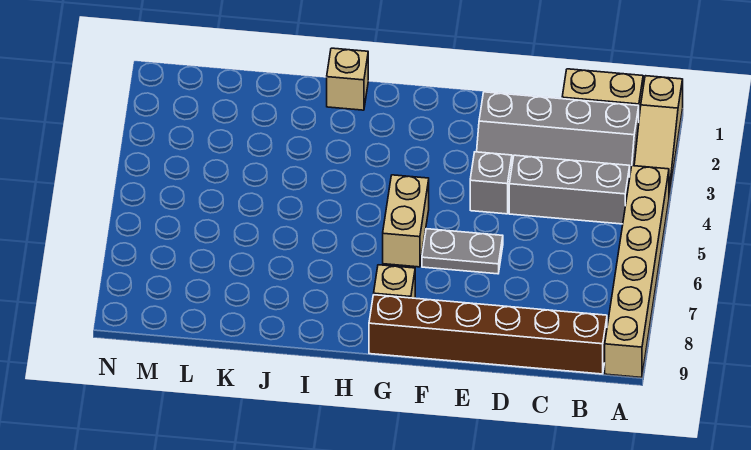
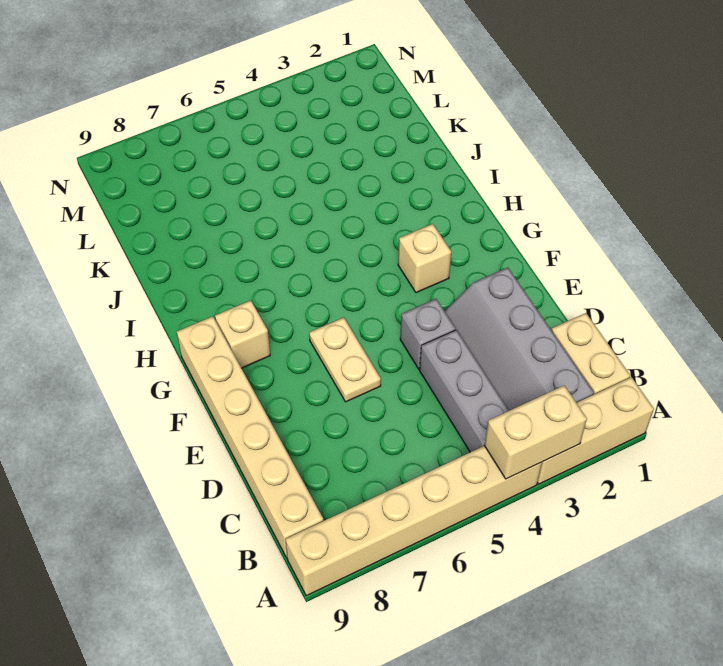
tan 1x3 slope [634,76,683,195] -> tan 1x3 brick [537,377,654,484]
brown 1x6 brick [369,295,607,374] -> tan 1x6 brick [177,316,324,558]
grey 1x2 plate [422,229,503,274] -> tan 1x2 plate [309,317,381,402]
tan 1x2 brick [383,175,429,267] -> tan 1x2 brick moved to [484,385,587,479]
tan 1x1 brick [327,48,368,110] -> tan 1x1 brick moved to [398,224,451,293]

